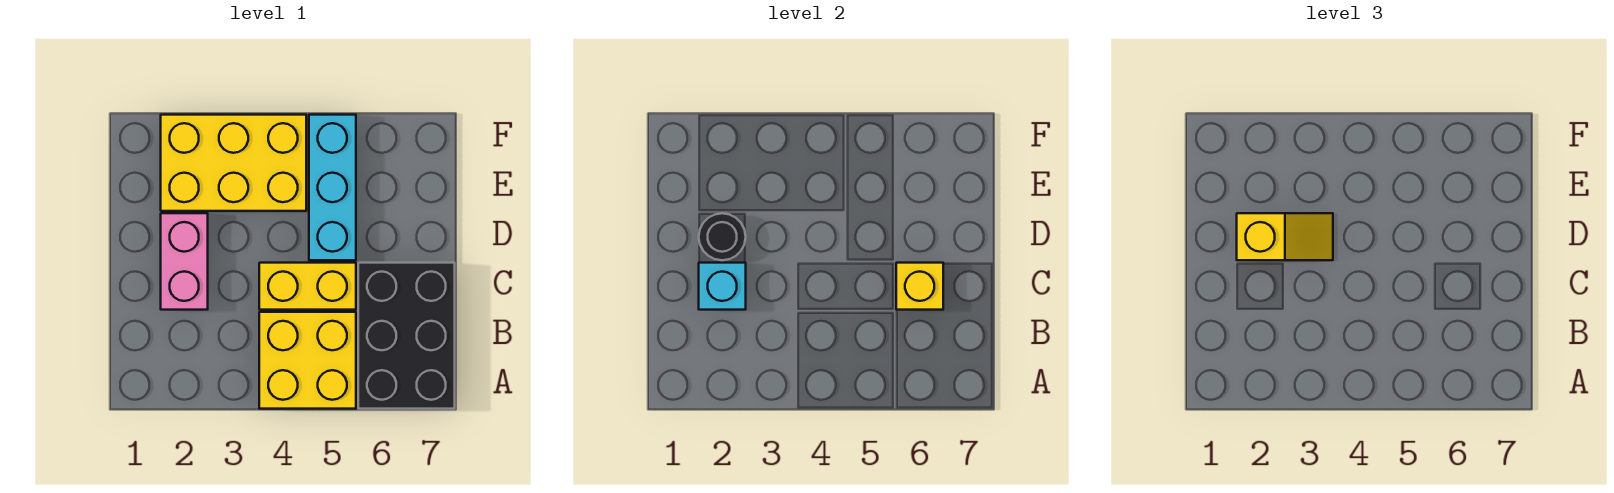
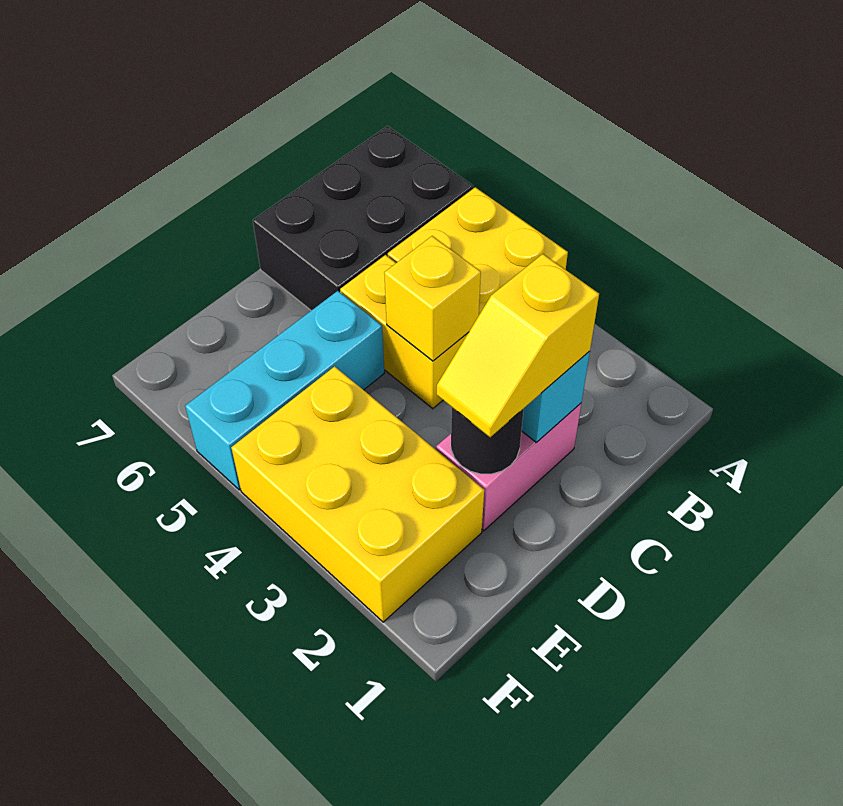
yellow 1x1 brick [896,263,943,310] -> yellow 1x1 brick moved to [384,236,481,361]
yellow 1x2 slope [1237,213,1333,260] -> yellow 1x2 slope turned to [437,254,599,437]

